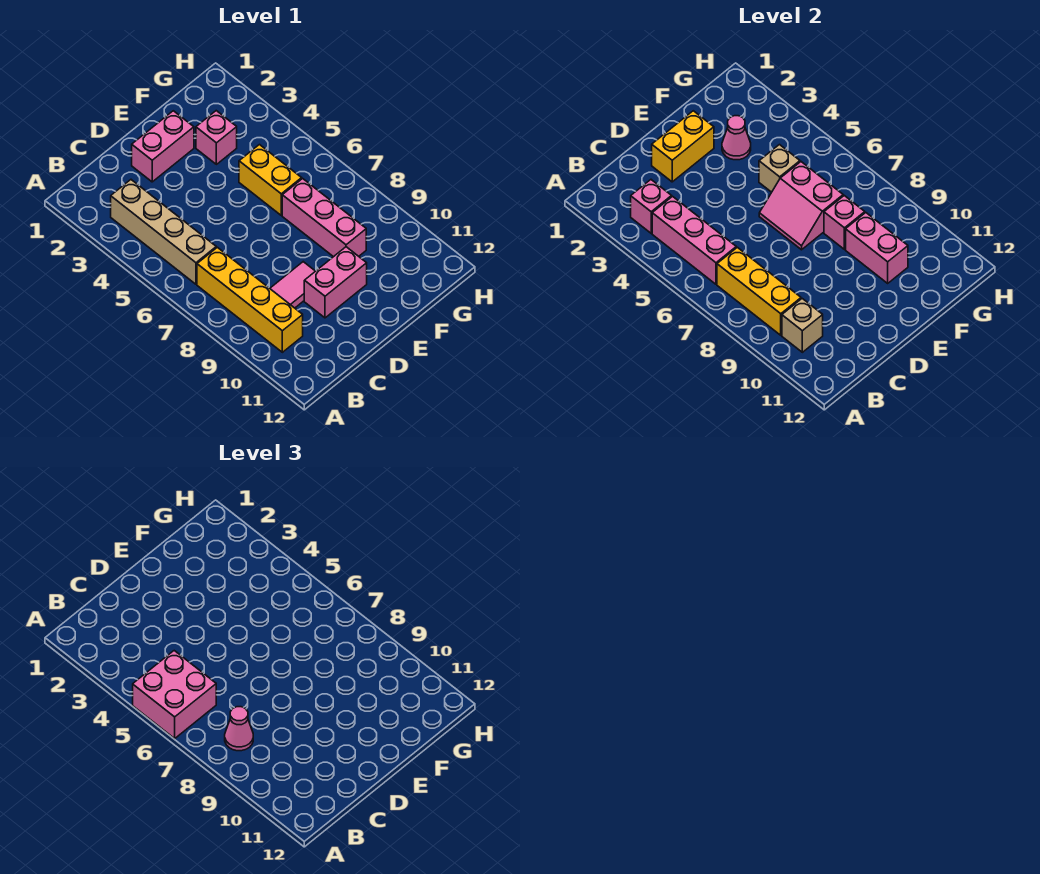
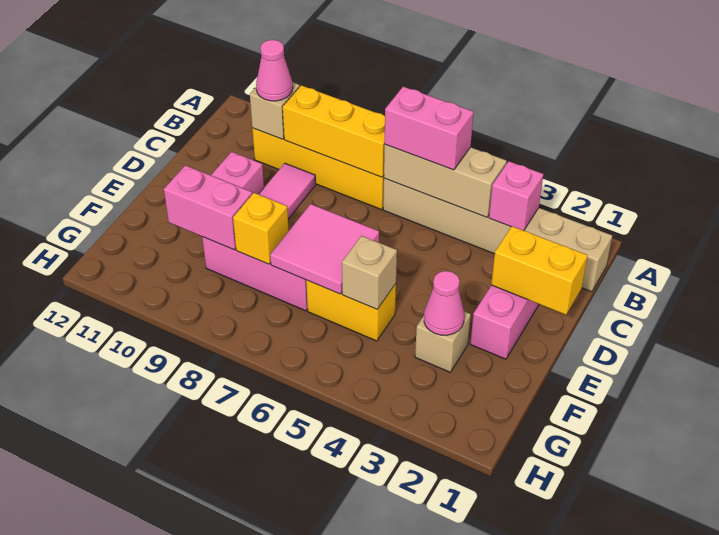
pink 2x2 brick [133,651,216,738] -> pink 1x2 brick [385,87,473,170]
tan 1x4 brick [111,180,216,284] -> tan 1x6 brick [383,178,612,292]
pink 1x3 brick [652,197,736,284] -> tan 1x3 brick [384,145,507,217]
pink 1x1 cone [225,707,253,751] -> pink 1x1 cone moved to [256,40,293,101]
yellow 1x2 brick [652,111,714,182] -> yellow 1x2 brick turned to [491,226,588,315]
pink 2x2 slope [759,162,843,250] -> pink 2x2 tile [270,204,379,294]
pink 1x1 brick [196,111,237,164] -> tan 1x1 brick [415,311,471,372]
pink 1x1 brick [824,196,865,249] -> yellow 1x1 brick [233,193,289,264]

